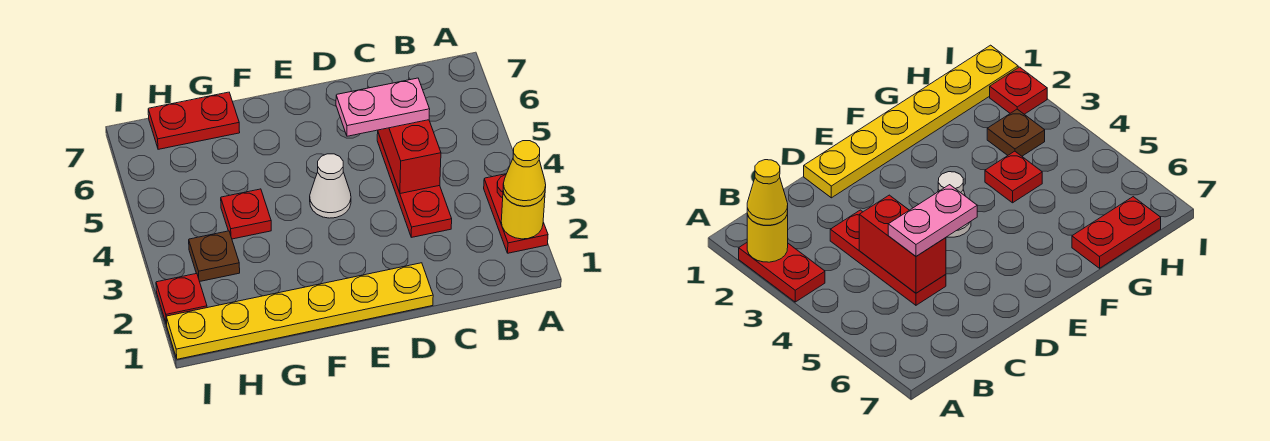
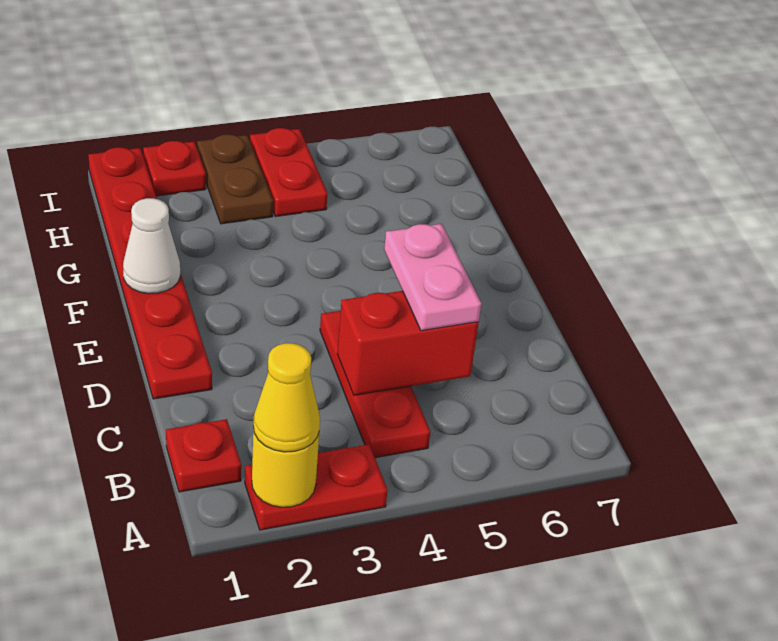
red 1x3 plate [377,133,452,237] -> red 1x3 plate turned to [320,311,430,458]
yellow 1x6 plate [166,263,433,359] -> red 1x6 plate [89,147,212,399]
white 1x1 cone [310,154,351,218] -> white 1x1 cone moved to [123,198,180,294]
red 1x1 plate [221,189,271,239] -> red 1x1 plate moved to [166,419,241,492]
red 1x2 plate [148,92,240,149] -> red 1x2 plate moved to [250,128,328,217]
brown 1x1 plate [189,231,240,282] -> brown 1x2 plate [197,134,273,224]

